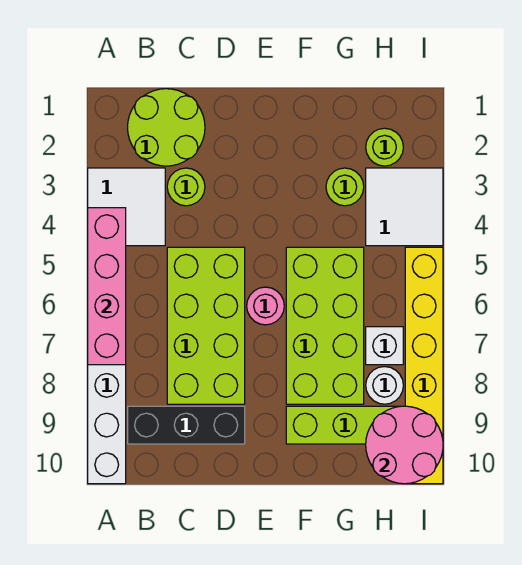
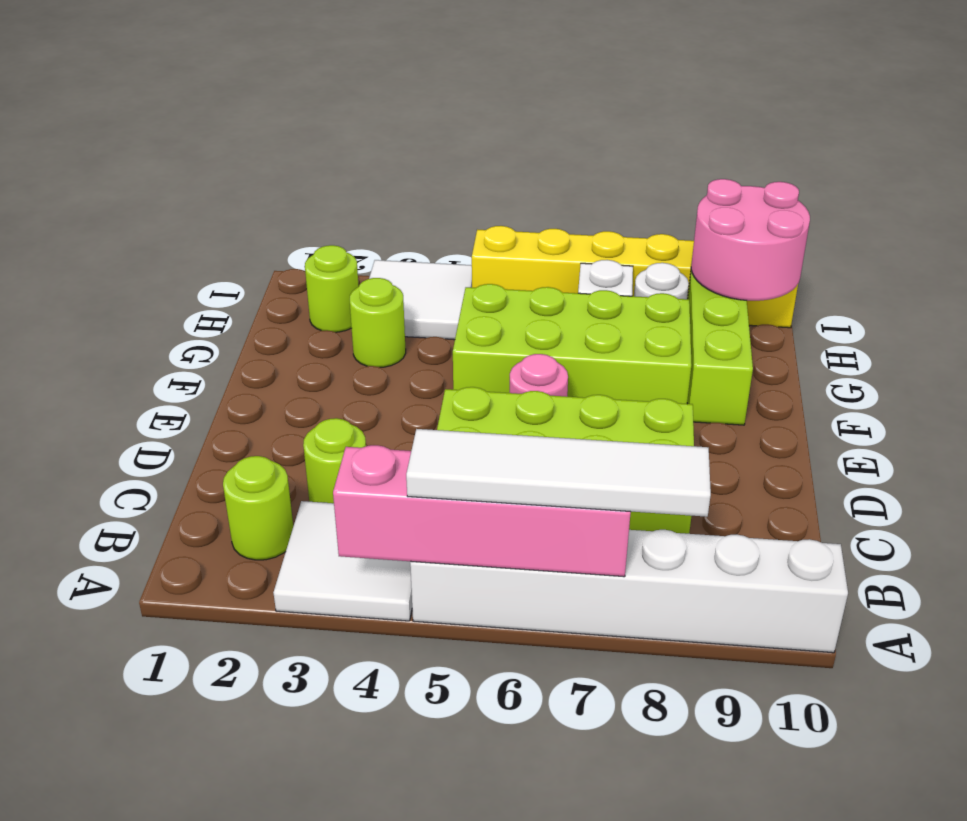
none -> white 1x4 tile [406,429,711,517]
lime 2x2 round brick [128,89,205,166] -> lime 1x1 round brick [223,456,293,560]
black 1x3 brick [128,406,245,444] -> none

